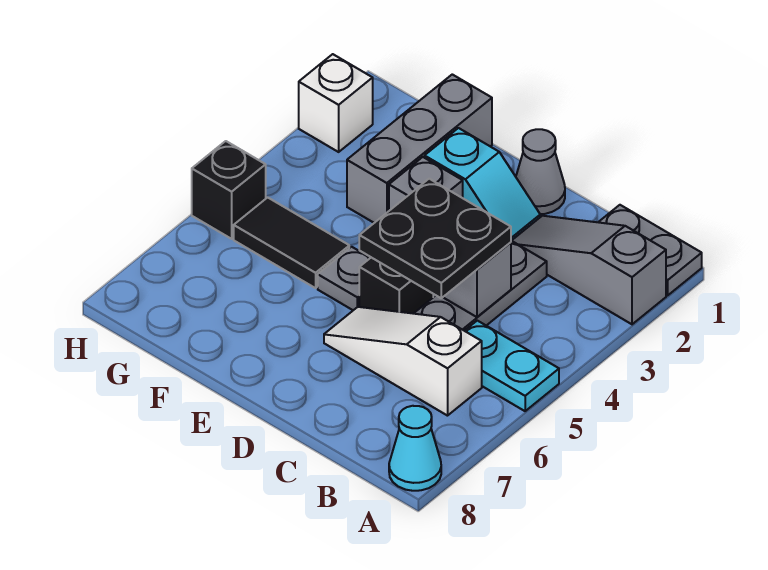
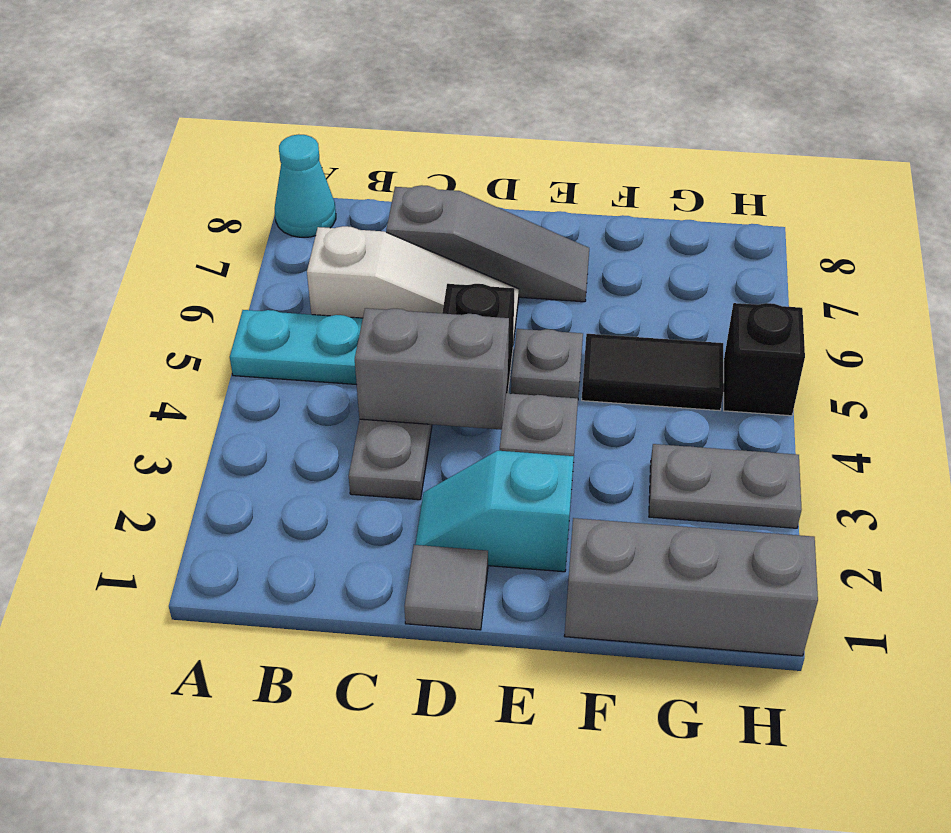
grey 1x2 plate [599,205,702,295] -> grey 1x2 plate moved to [649,444,802,528]
grey 1x3 slope [512,216,666,324] -> grey 1x3 slope moved to [386,185,589,302]
black 2x2 plate [359,179,511,298] -> none
grey 1x1 cone [516,129,565,214] -> grey 1x1 tile [404,545,488,630]
grey 1x3 brick [347,74,492,223] -> grey 1x3 brick turned to [565,518,818,656]
white 1x1 brick [299,54,373,152] -> none

